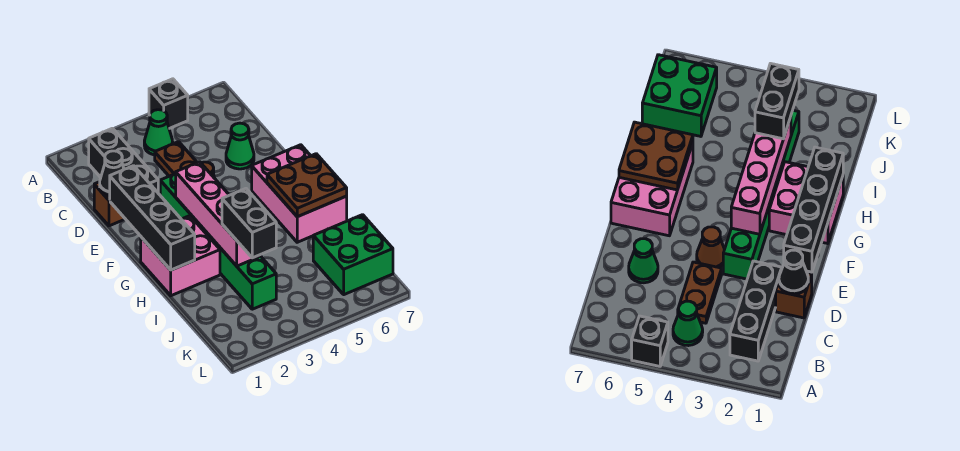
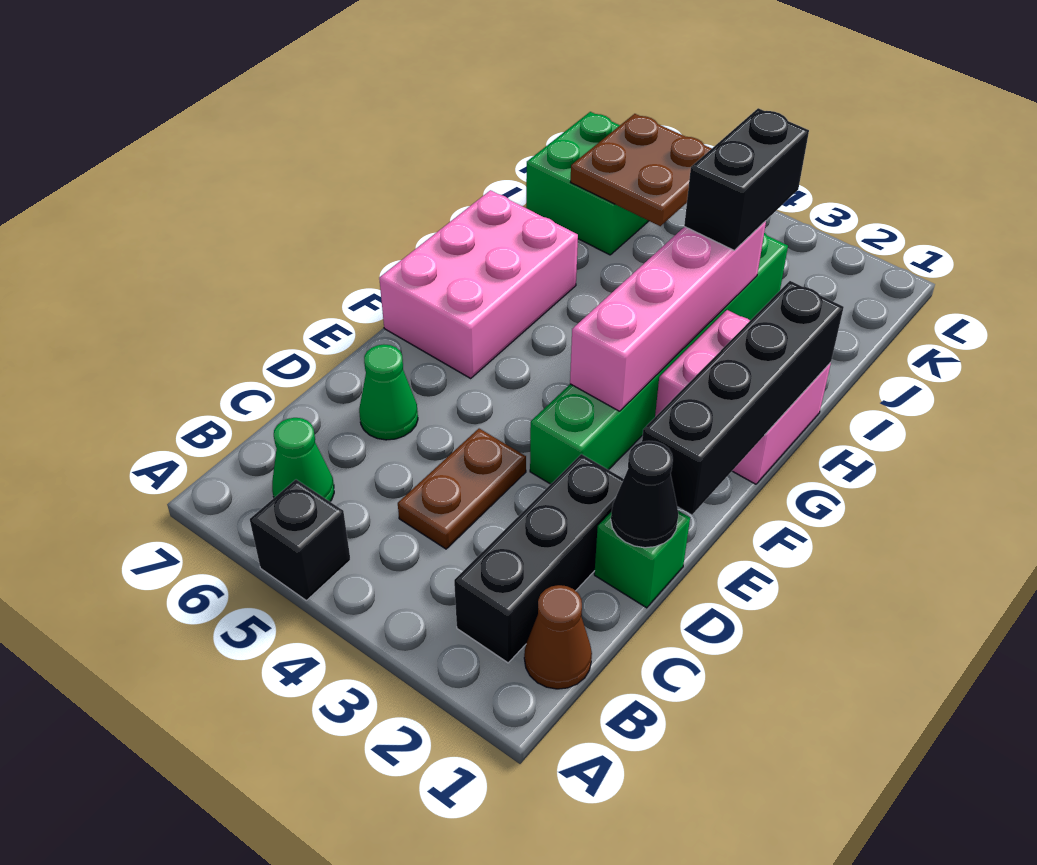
green 1x1 cone [144,110,173,155] -> green 1x1 cone moved to [272,418,334,502]
brown 1x1 brick [94,182,125,226] -> green 1x1 brick [594,511,690,608]
brown 1x1 cone [697,227,725,268] -> brown 1x1 cone moved to [524,585,592,689]
brown 2x2 plate [267,154,347,217] -> brown 2x2 plate moved to [571,114,712,226]

